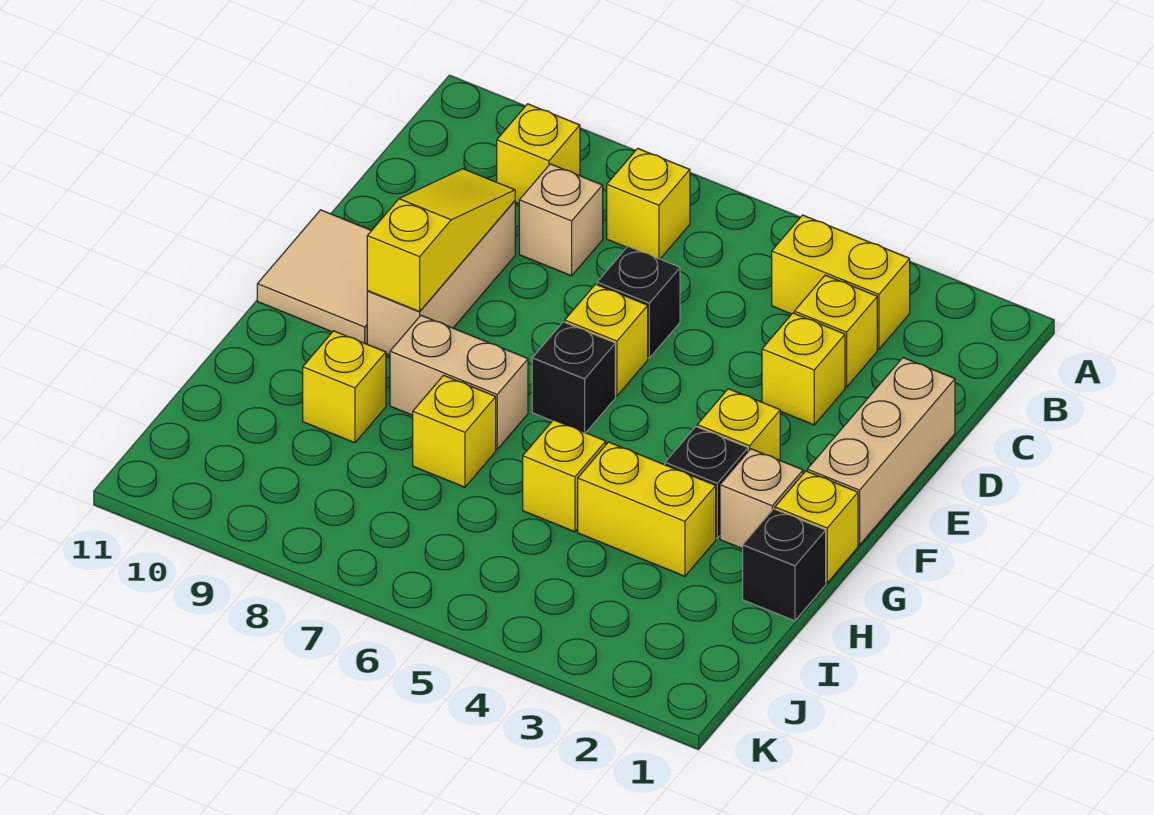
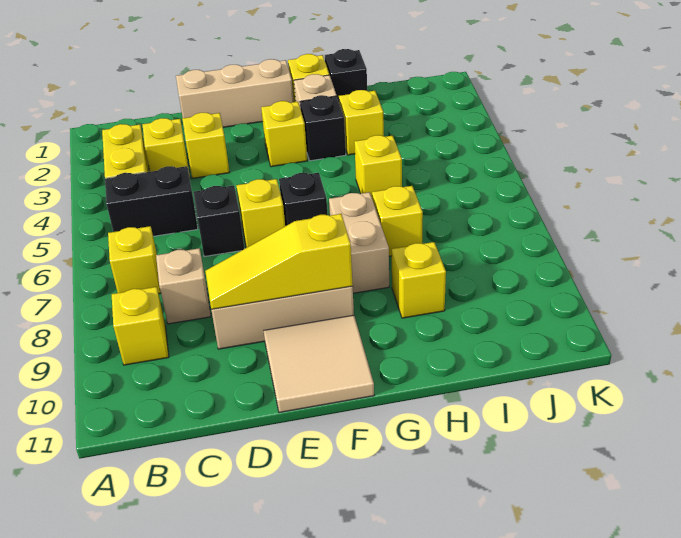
none -> black 1x2 brick [105,166,198,236]
yellow 1x2 brick [578,442,716,576] -> yellow 1x1 brick [339,90,384,155]

